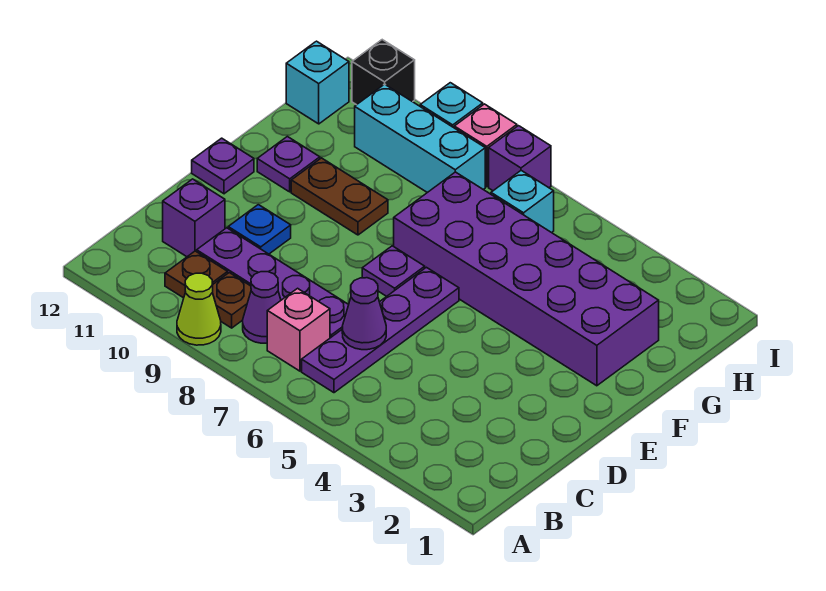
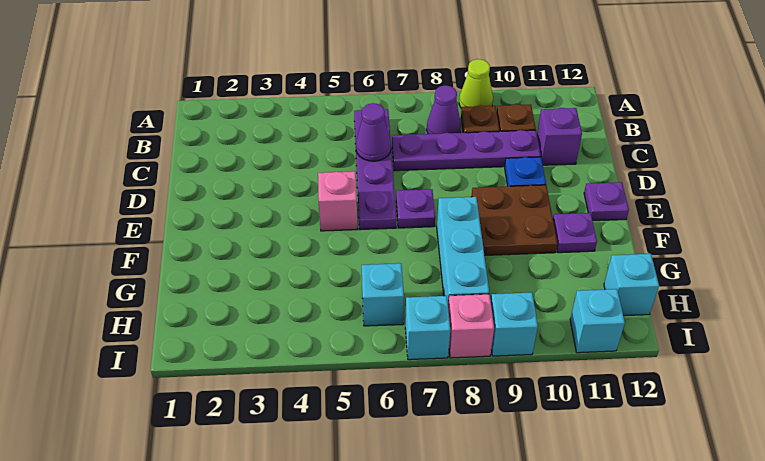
pink 1x1 brick [267,288,330,371] -> pink 1x1 brick moved to [318,171,357,231]
purple 2x6 brick [394,172,659,386] -> none
brown 1x2 plate [291,158,388,235] -> brown 2x2 plate [472,185,557,256]
cyan 1x3 brick [355,84,485,193] -> cyan 1x3 brick turned to [437,197,489,302]
purple 1x1 brick [489,126,551,191] -> cyan 1x1 brick [405,296,450,360]
black 1x1 brick [352,40,415,105] -> cyan 1x1 brick [570,289,625,353]

